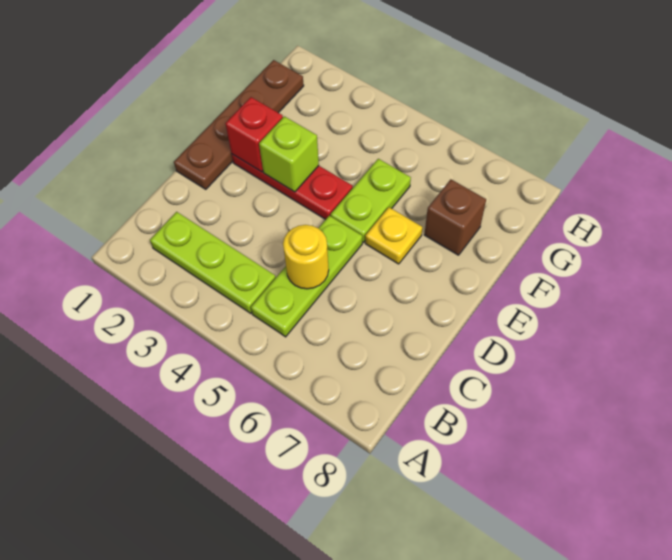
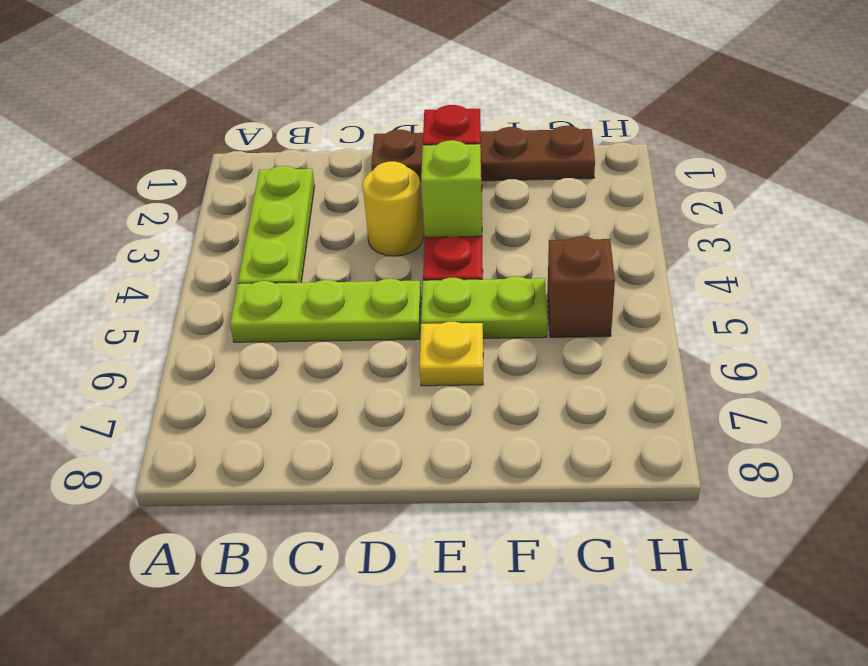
yellow 1x1 round brick [283,225,329,289] -> yellow 1x1 round brick moved to [363,161,424,256]
brown 1x1 brick [424,179,486,255] -> brown 1x1 brick moved to [547,237,615,337]

